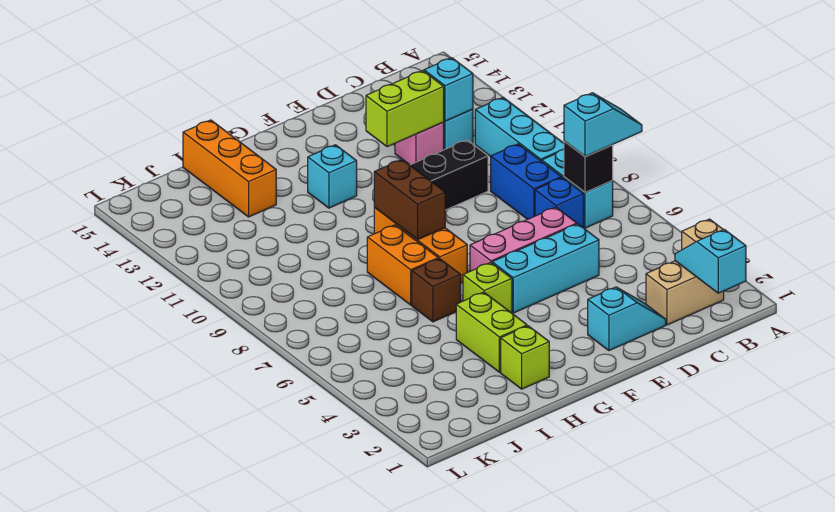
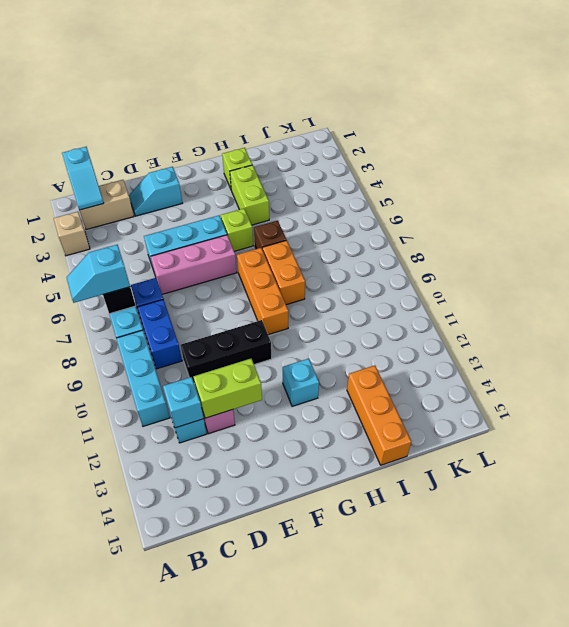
brown 1x2 brick [374,160,445,240] -> none

